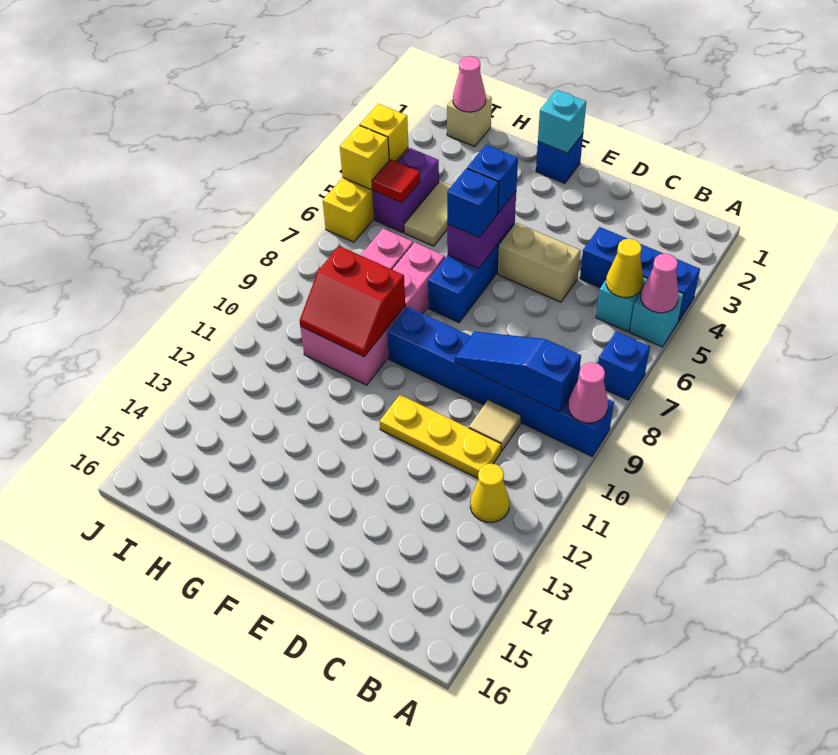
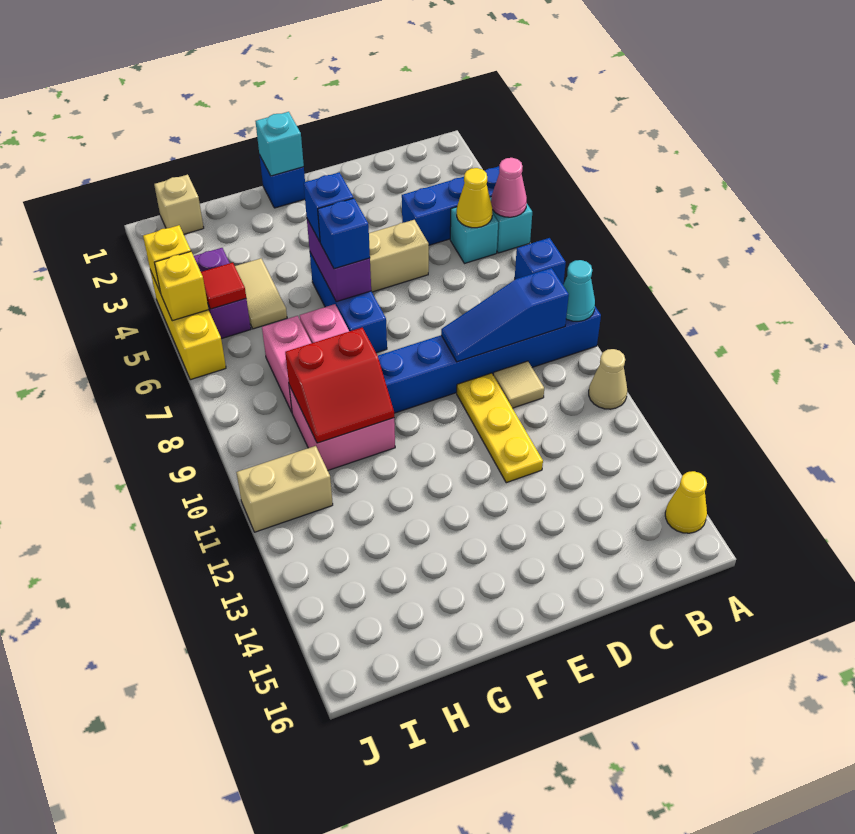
pink 1x1 cone [568,362,608,423] -> cyan 1x1 cone [563,260,595,321]
none -> tan 1x1 cone [589,349,627,409]
yellow 1x1 cone [470,463,510,522] -> yellow 1x1 cone moved to [665,471,707,533]
yellow 1x3 plate [380,395,501,478] -> yellow 1x3 plate turned to [457,373,543,483]
pink 1x1 cone [453,56,486,112] -> none
none -> tan 1x2 brick [236,446,333,532]

